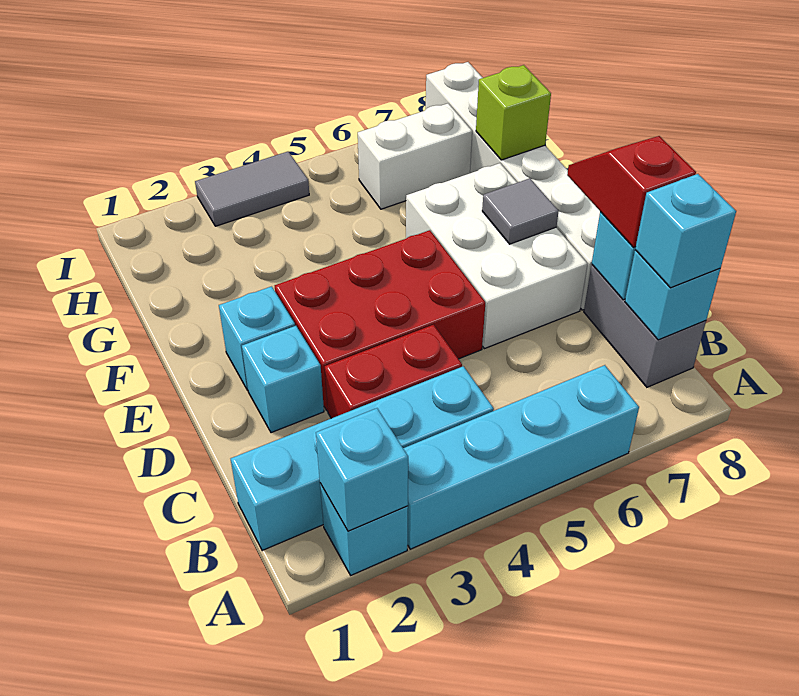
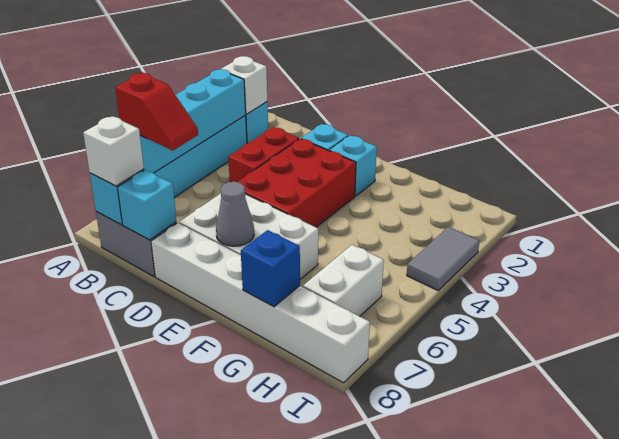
cyan 1x1 brick [316,408,408,531] -> white 1x1 brick [221,56,267,114]
cyan 1x4 brick [231,366,494,551] -> cyan 1x4 brick moved to [140,69,246,173]
cyan 1x1 brick [635,174,736,288] -> white 1x1 brick [83,116,144,186]
red 1x2 slope [567,136,696,247] -> red 1x2 slope moved to [115,73,198,150]
grey 1x1 tile [482,178,559,244] -> grey 1x1 cone [216,182,254,246]
lime 1x1 brick [476,65,551,160] -> blue 1x1 brick [241,230,300,307]

